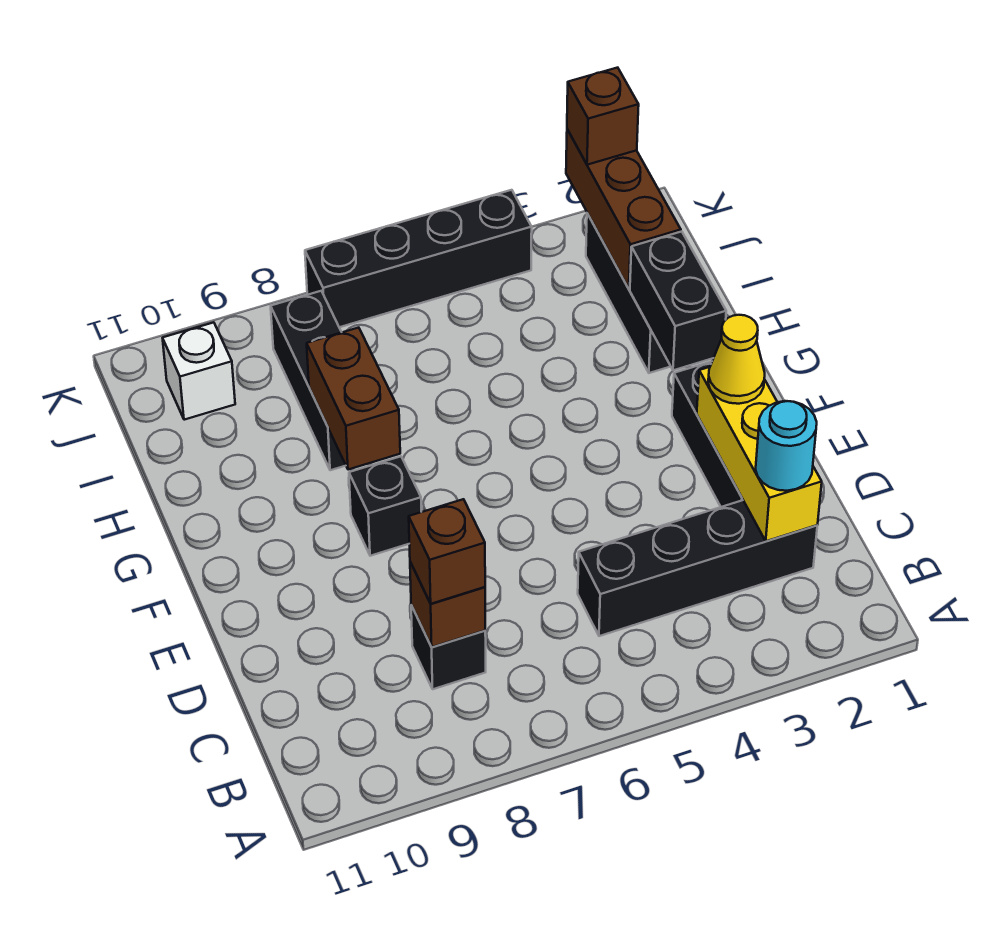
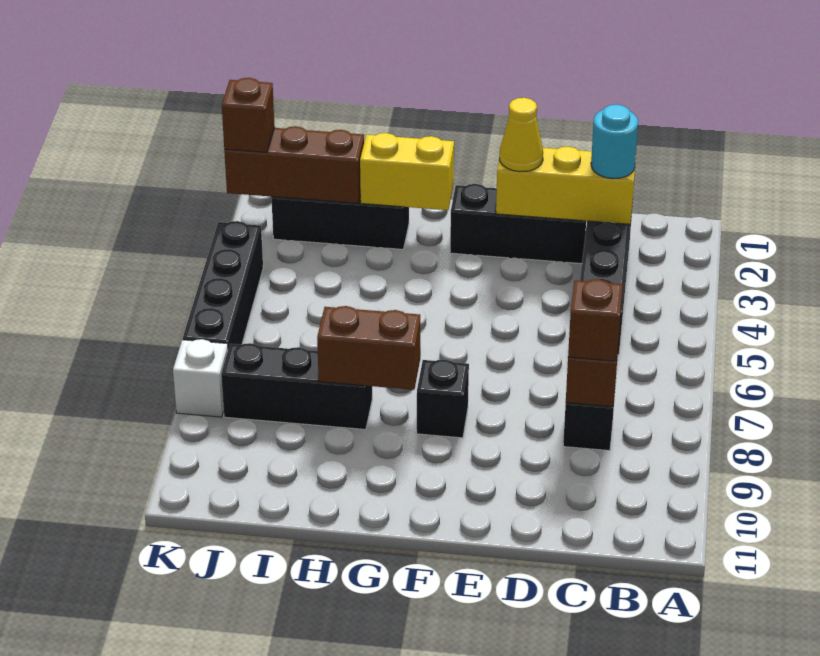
black 1x2 brick [630,232,726,370] -> yellow 1x2 brick [360,133,454,210]
white 1x1 brick [163,322,235,420] -> white 1x1 brick moved to [173,339,228,417]

